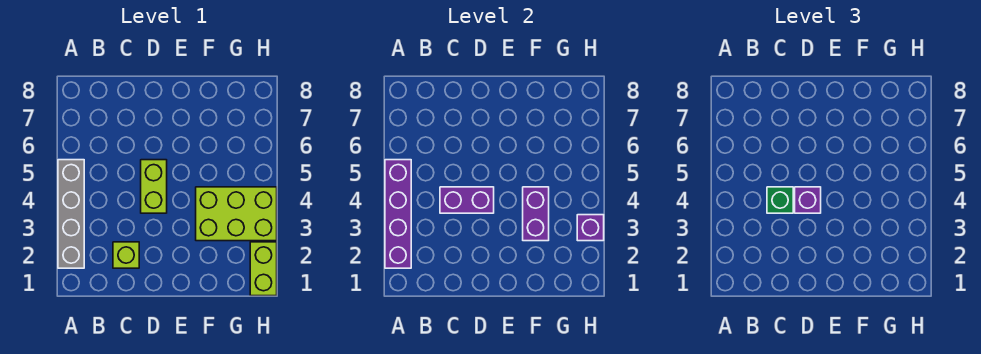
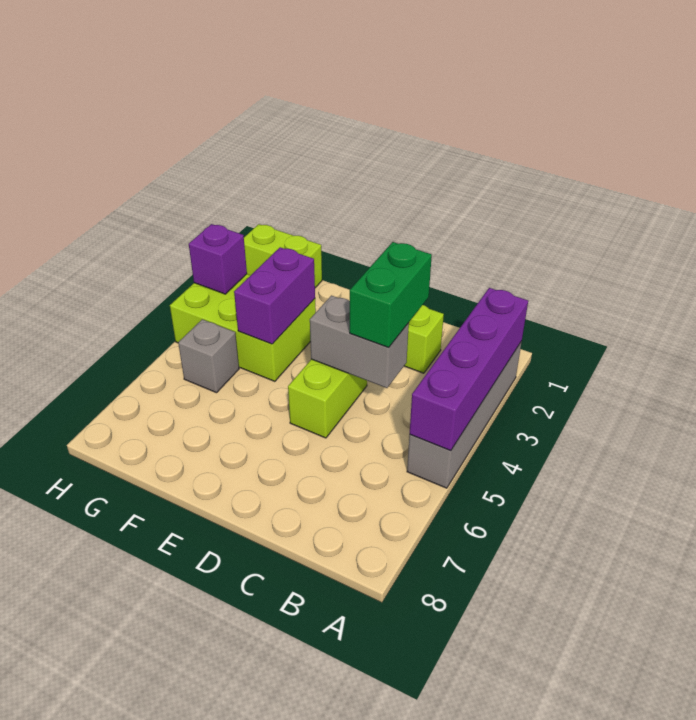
purple 1x2 brick [440,187,494,213] -> grey 1x2 brick [310,296,409,388]
green 1x1 brick [767,187,793,213] -> green 1x2 brick [350,242,432,347]
purple 1x1 brick [795,187,821,213] -> none
none -> grey 1x1 brick [178,319,239,393]
lime 1x2 brick [250,242,277,296] -> lime 1x2 brick turned to [244,224,322,288]

